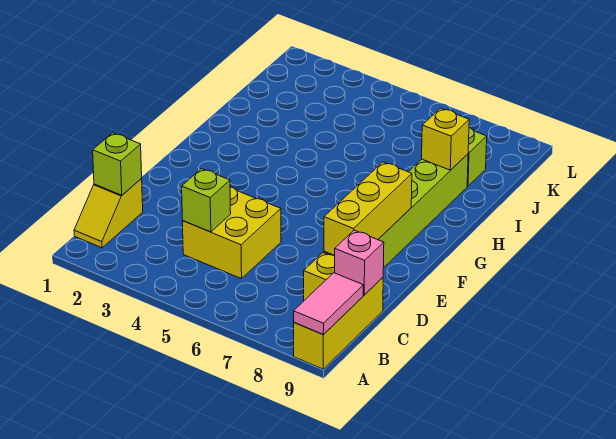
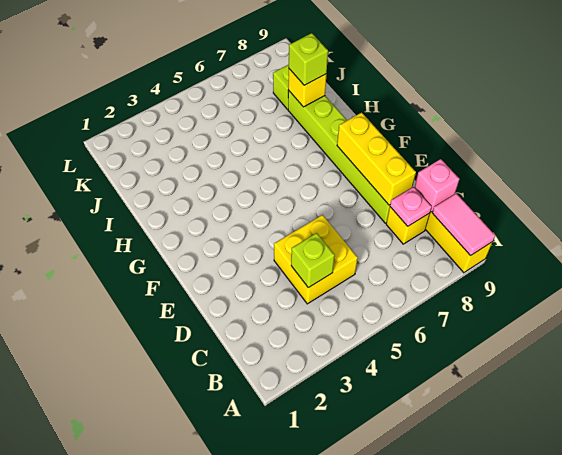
yellow 1x2 slope [74,179,143,248] -> none
lime 1x1 brick [93,133,142,195] -> lime 1x1 brick moved to [289,33,328,85]
none -> pink 1x1 plate [390,187,432,226]

